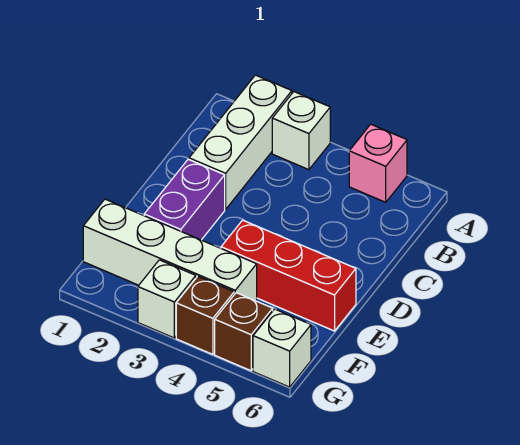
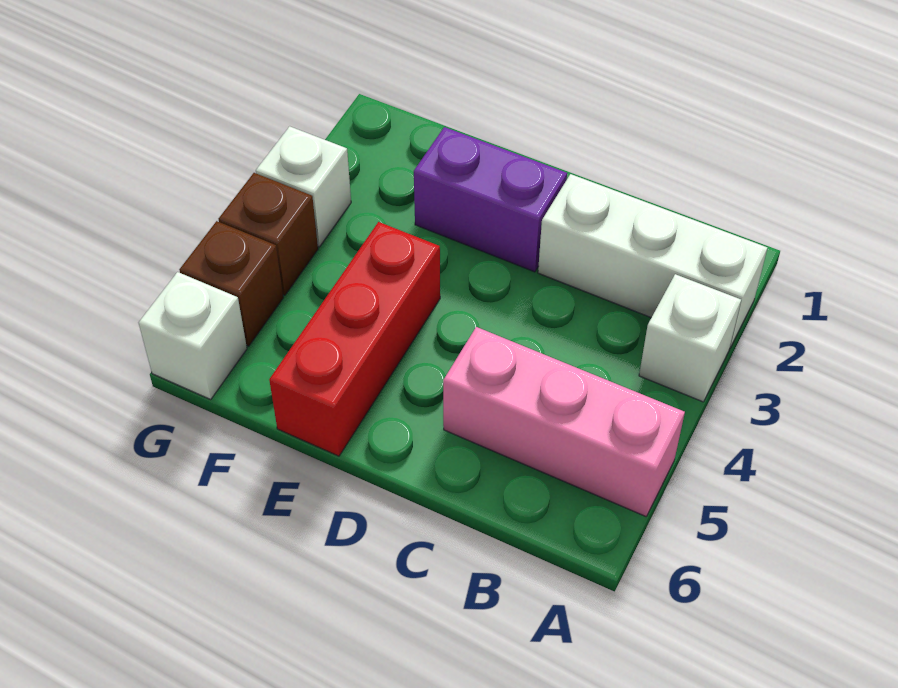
pink 1x1 brick [349,124,407,202] -> pink 1x3 brick [443,327,685,516]
white 1x4 brick [83,199,257,301] -> none

